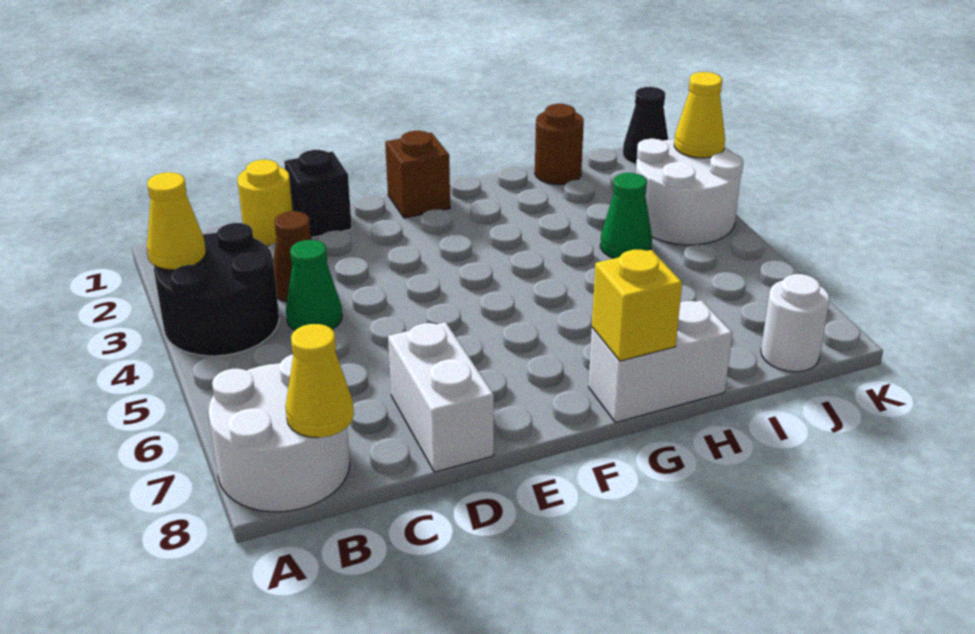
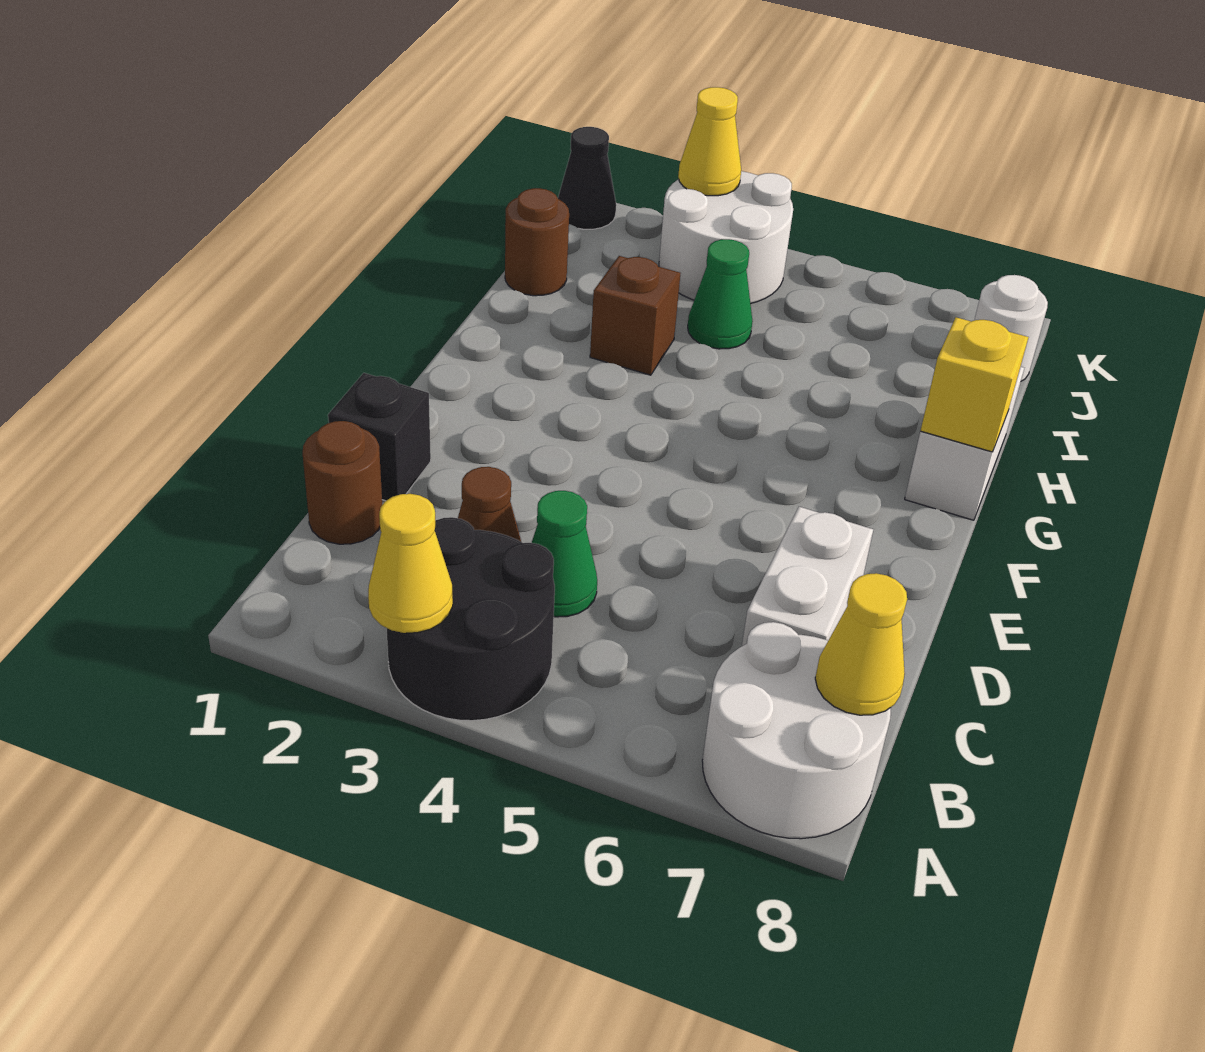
yellow 1x1 round brick [237,160,293,246] -> brown 1x1 round brick [303,421,382,544]
white 1x2 brick [388,322,494,472] -> white 1x2 brick turned to [742,507,873,646]
brown 1x1 brick [385,131,450,218] -> brown 1x1 brick moved to [590,256,681,375]

